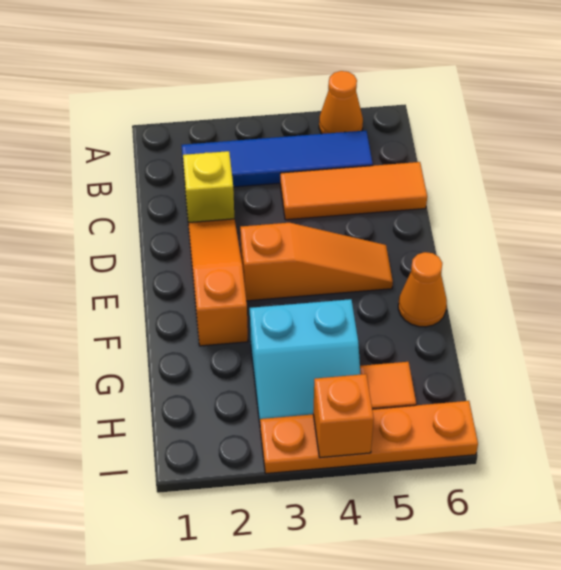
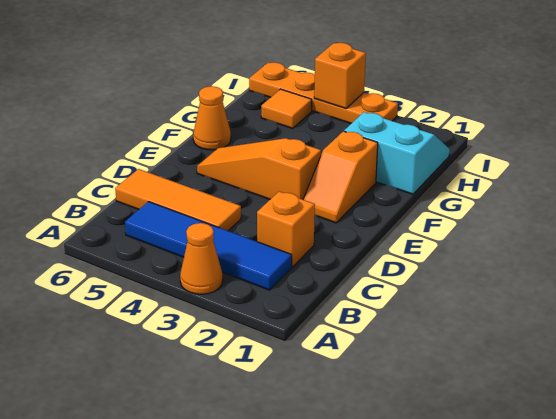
orange 1x1 cone [319,71,363,134] -> orange 1x1 cone moved to [180,223,223,294]
yellow 1x1 brick [183,151,234,223] -> orange 1x1 brick [257,191,315,267]
orange 1x3 slope [188,219,248,346] -> orange 1x2 slope [303,131,378,223]
cyan 2x2 slope [250,299,361,423] -> cyan 2x2 slope moved to [344,112,450,194]

